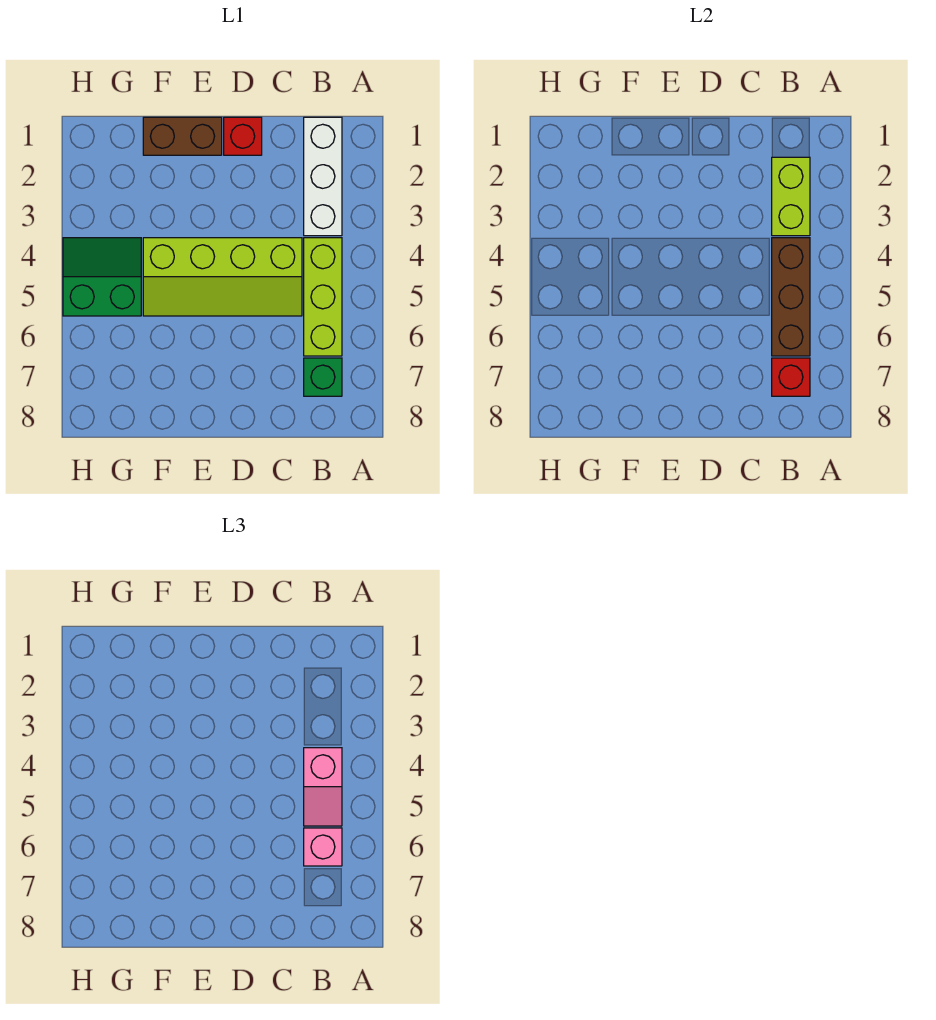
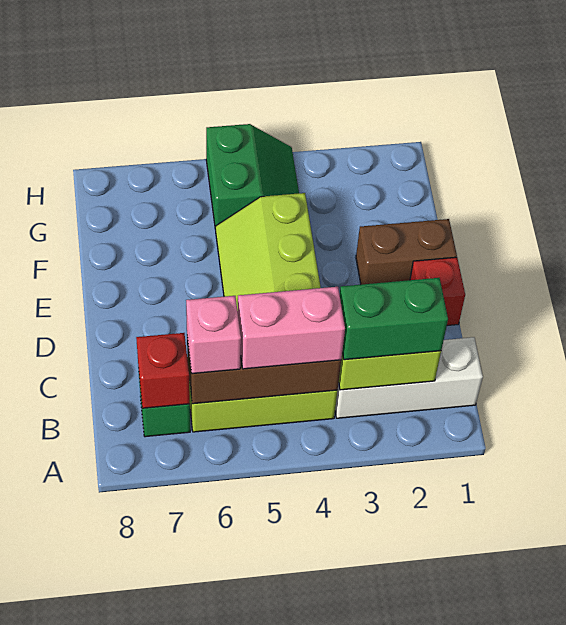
none -> green 1x2 brick [340,278,448,360]
pink 1x2 slope [304,748,342,826] -> pink 1x2 brick [238,287,345,369]
brown 1x2 brick [143,117,222,155] -> brown 1x2 brick turned to [356,219,457,285]

